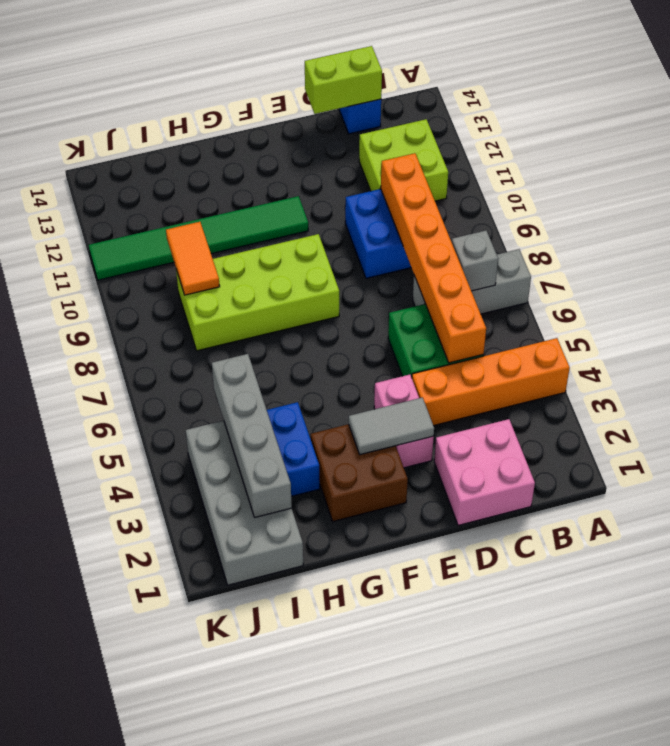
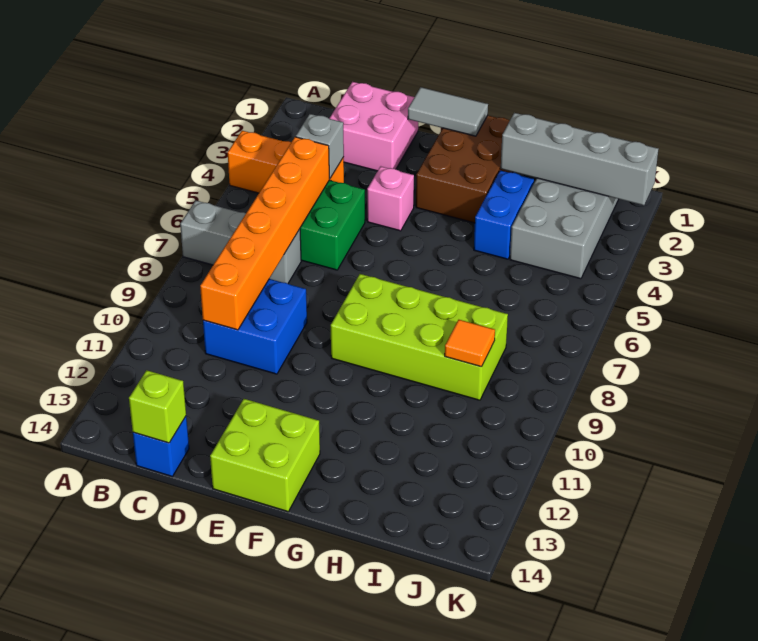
orange 1x4 brick [412,338,570,426] -> orange 1x3 brick [228,131,344,193]
grey 1x1 brick [452,231,498,291] -> grey 1x1 brick moved to [296,114,344,179]
lime 2x2 brick [359,119,448,201] -> lime 2x2 brick moved to [210,399,320,512]
lime 1x2 brick [305,46,382,114] -> lime 1x1 brick [129,370,186,443]
pink 1x2 brick [374,375,434,468] -> pink 1x1 brick [367,166,414,231]
grey 1x2 tile [349,397,434,455] -> grey 1x2 tile moved to [408,87,488,136]
brown 2x2 brick [311,424,408,521] -> brown 2x3 brick [416,115,513,223]
green 1x6 tile [89,196,308,280] -> none
grey 1x4 brick [212,354,292,517] -> grey 1x4 brick turned to [501,113,658,205]
orange 1x2 tile [166,222,220,295] -> orange 1x1 tile [445,320,495,367]

